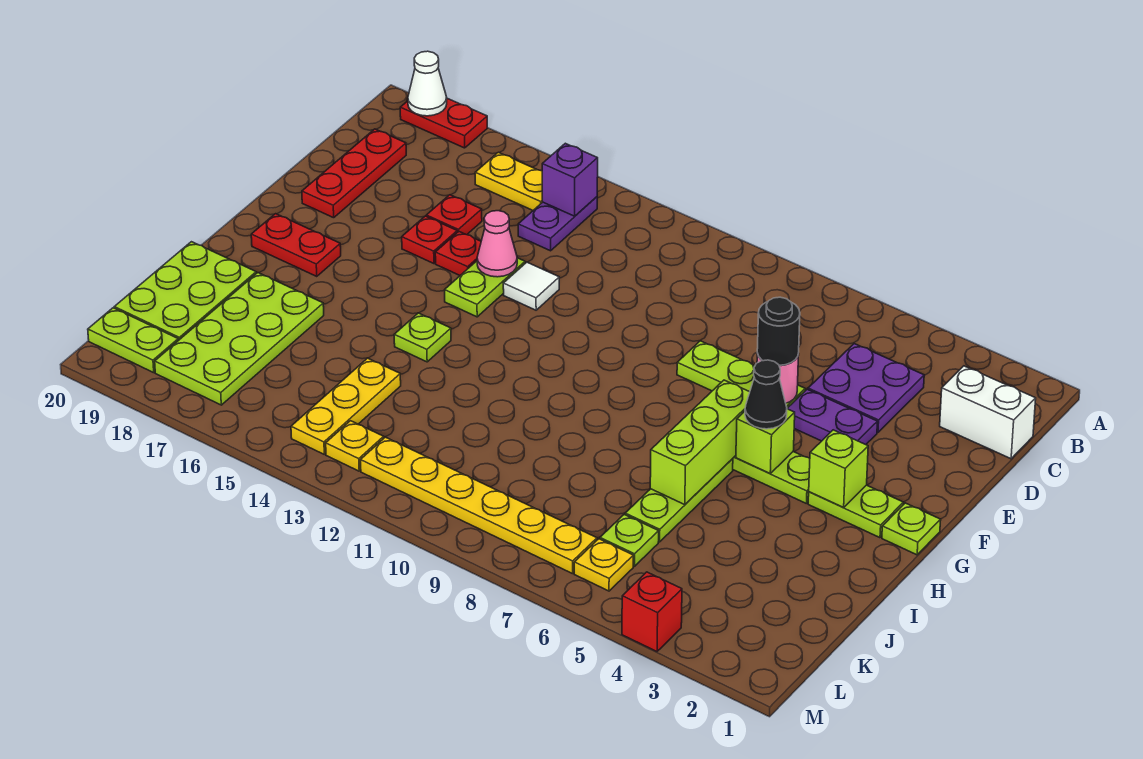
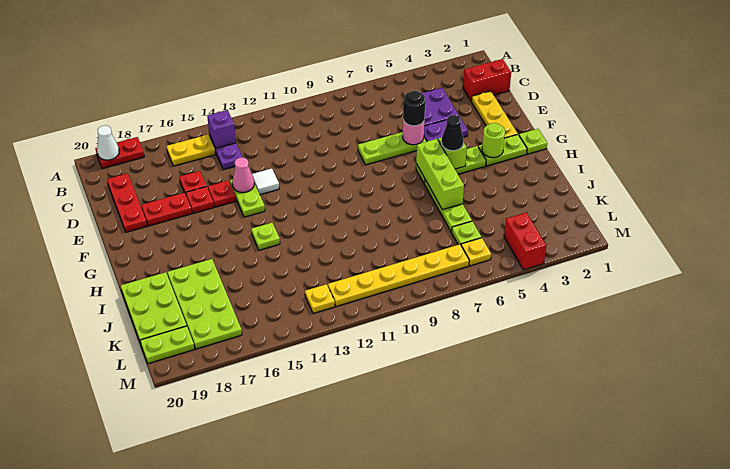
white 1x2 brick [940,366,1036,459] -> red 1x2 brick [463,59,511,101]
lime 1x1 brick [809,430,868,507] -> lime 1x1 round brick [482,123,505,158]
red 1x2 plate [251,214,341,276] -> red 1x2 plate moved to [141,193,192,226]
yellow 1x3 plate [291,358,401,454] -> yellow 1x3 plate moved to [471,91,518,138]
red 1x1 brick [622,572,682,651] -> red 1x2 brick [504,213,546,270]

